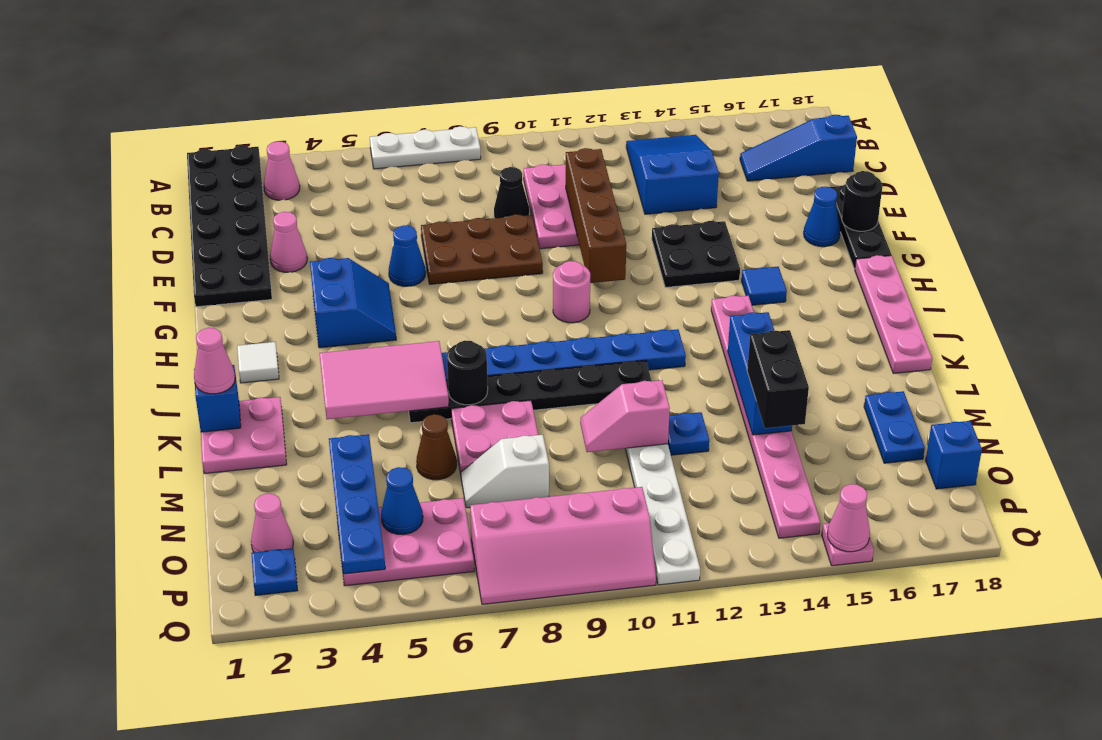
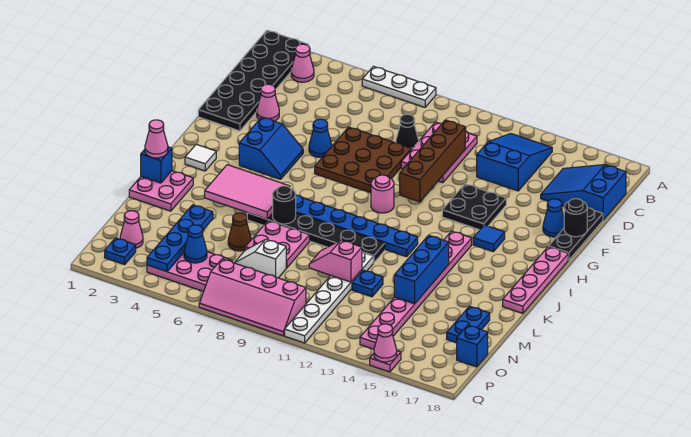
blue 1x3 slope [740,115,857,181] -> blue 2x3 slope [541,165,626,220]
brown 2x3 plate [421,214,543,284] -> brown 3x3 plate [315,127,411,193]
black 1x2 brick [747,330,809,428] -> none

